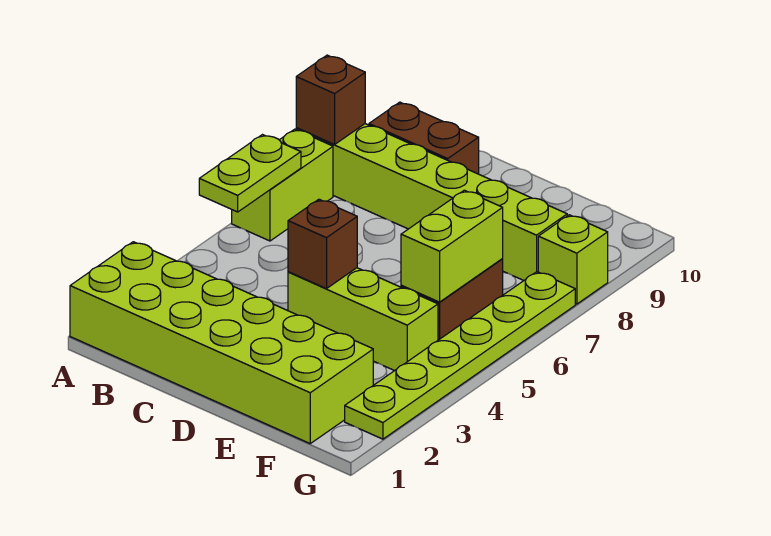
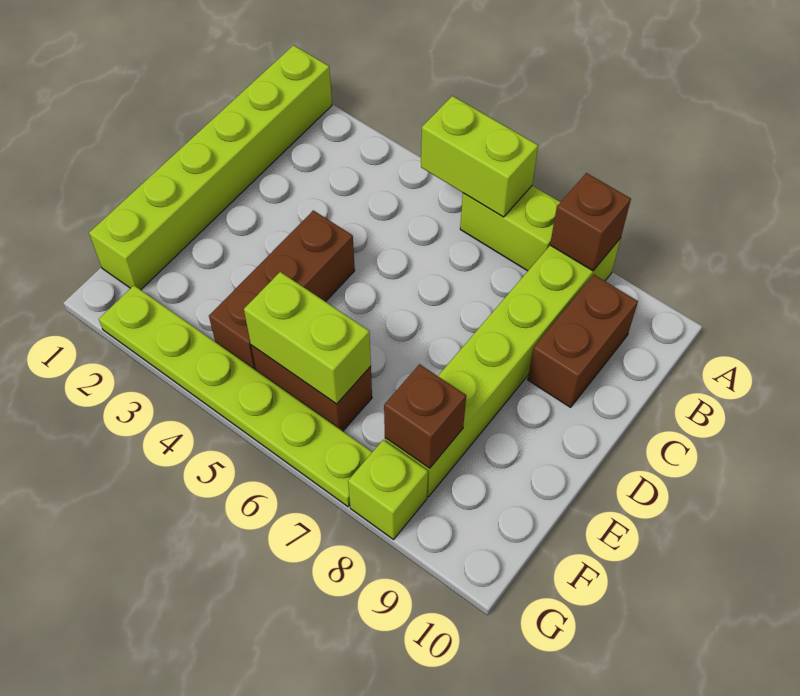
lime 2x6 brick [70,242,373,443] -> lime 1x6 brick [89,45,332,290]
lime 1x2 plate [199,135,301,212] -> lime 1x2 brick [421,96,538,217]
lime 1x3 brick [288,268,438,371] -> brown 1x3 brick [209,210,355,370]
brown 1x1 brick [288,199,357,289] -> brown 1x1 brick moved to [384,364,466,468]

